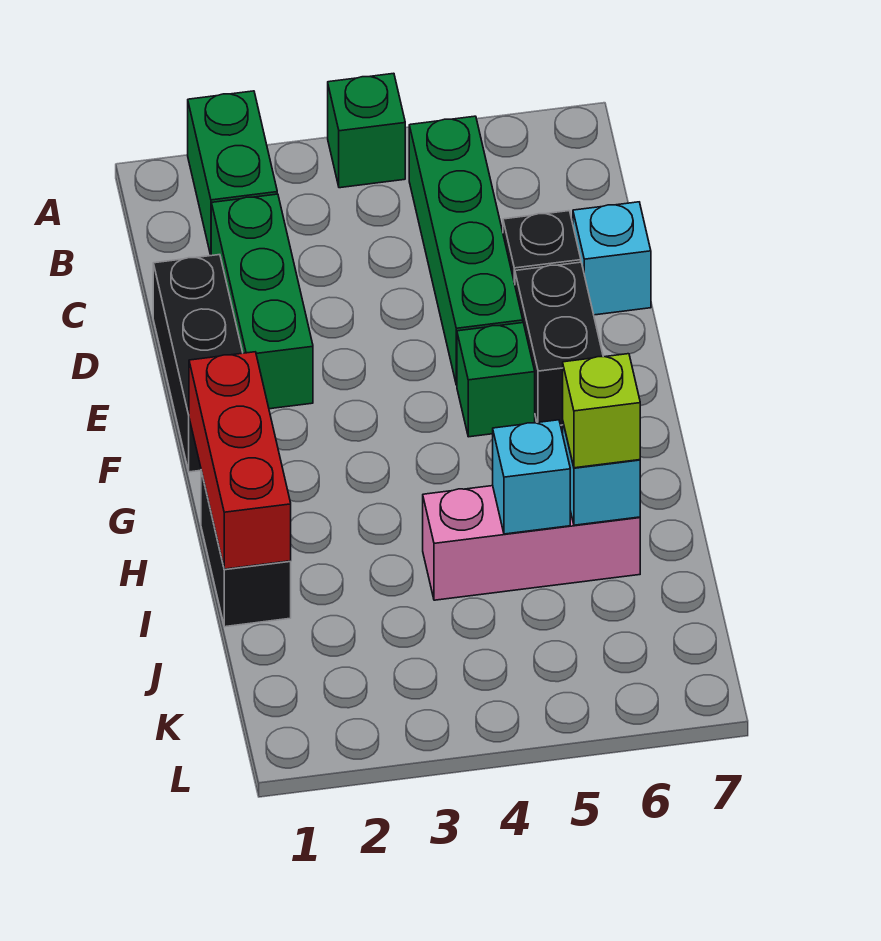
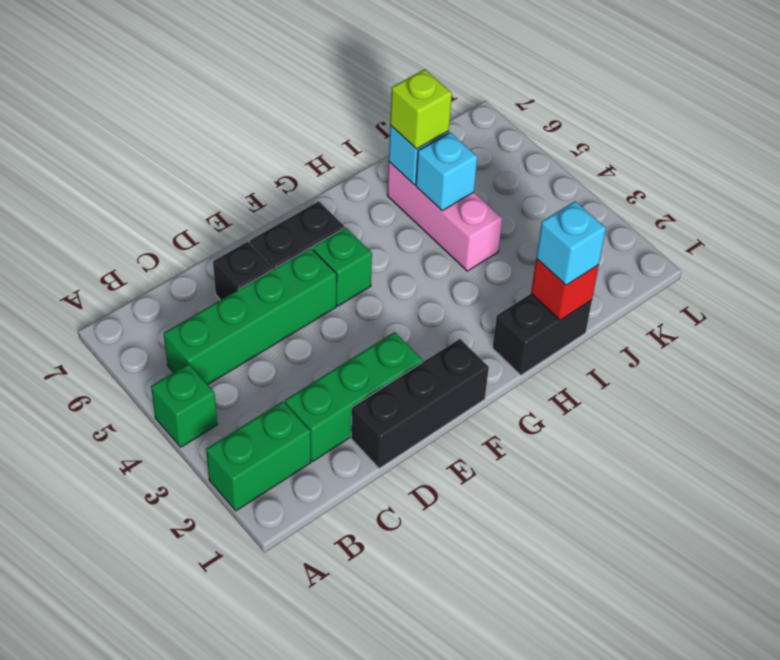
cyan 1x1 brick [573,202,651,315] -> cyan 1x1 brick moved to [536,201,606,285]
red 1x3 brick [189,352,291,569] -> red 1x1 brick [531,259,599,320]

